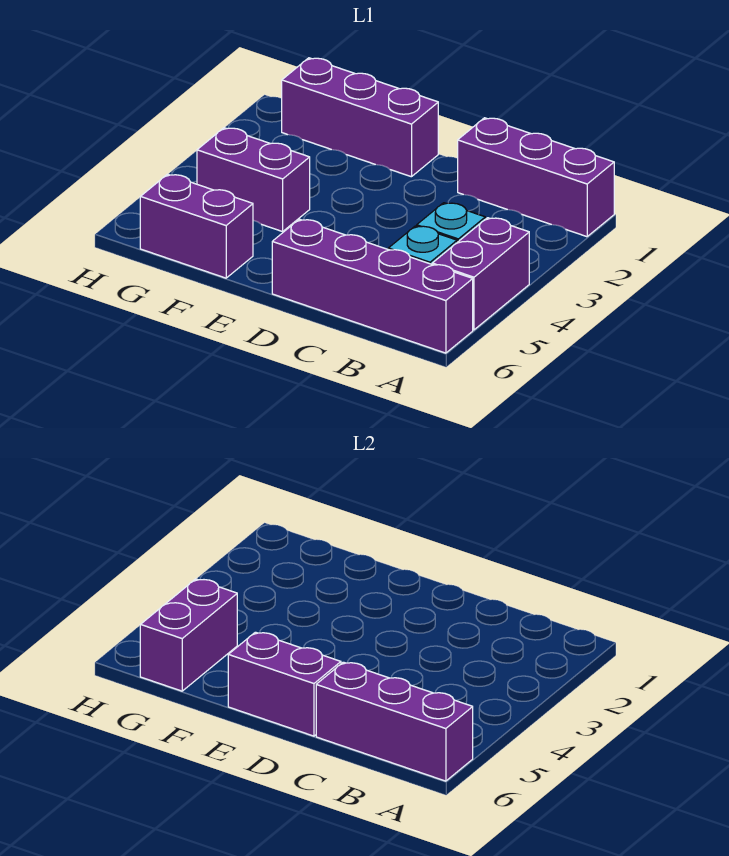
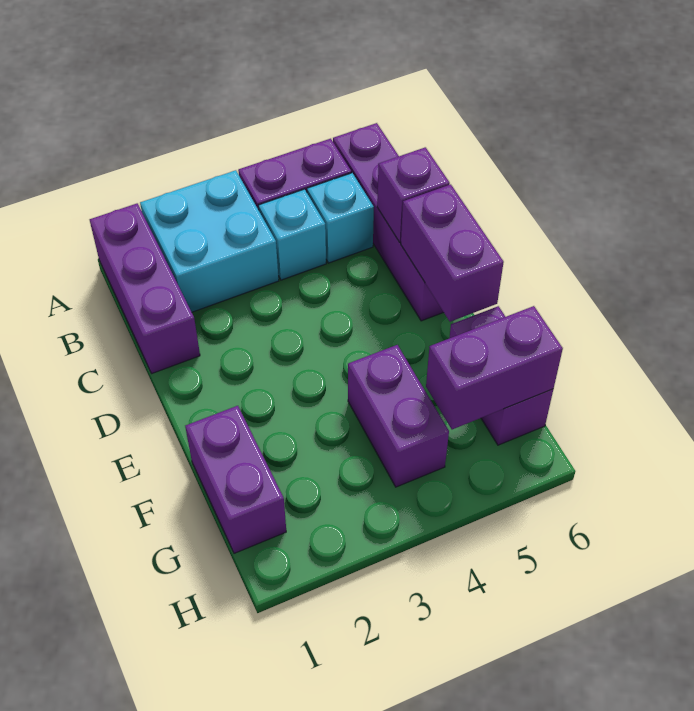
none -> cyan 2x2 brick [140,170,279,312]
purple 1x3 brick [316,662,473,781] -> purple 1x1 brick [377,147,450,242]
purple 1x3 brick [282,58,438,177] -> purple 1x2 brick [185,406,286,553]

